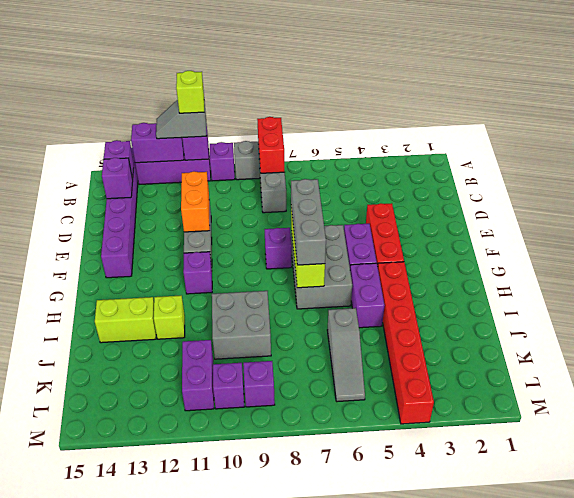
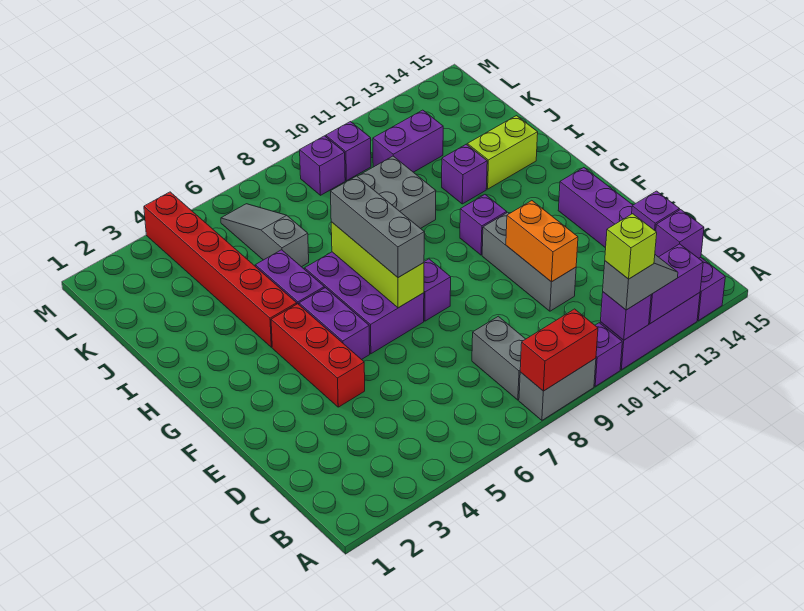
red 1x2 brick [257,117,284,173] -> red 1x2 brick turned to [520,309,598,391]
grey 2x3 brick [291,225,352,309] -> purple 2x3 brick [305,252,424,354]
lime 1x1 brick [154,296,185,339] -> purple 1x1 brick [442,144,487,204]
purple 1x2 brick [182,340,214,411] -> purple 1x2 brick turned to [373,110,443,172]

